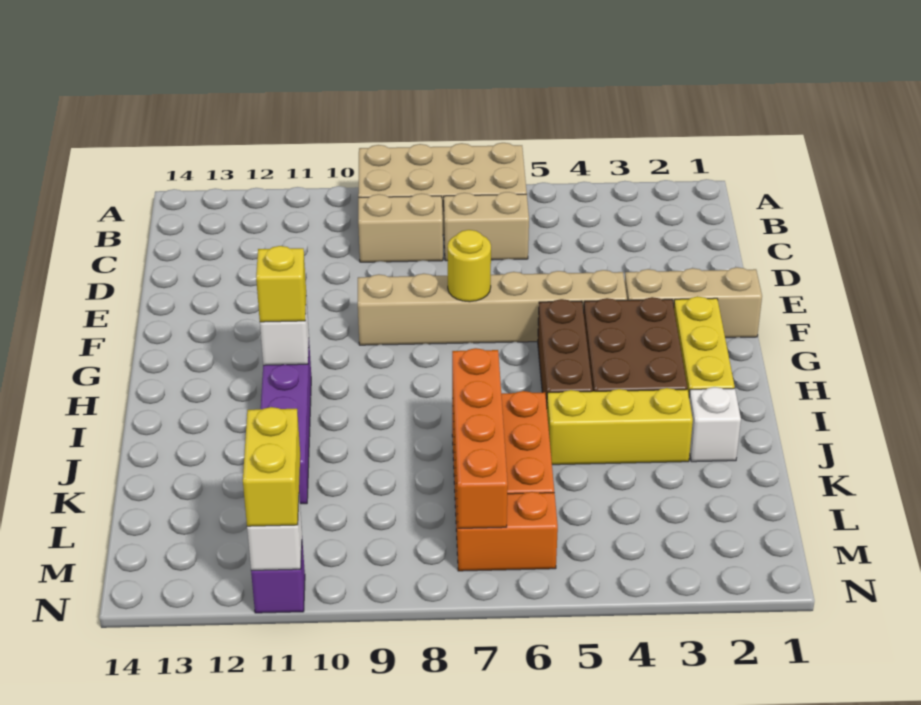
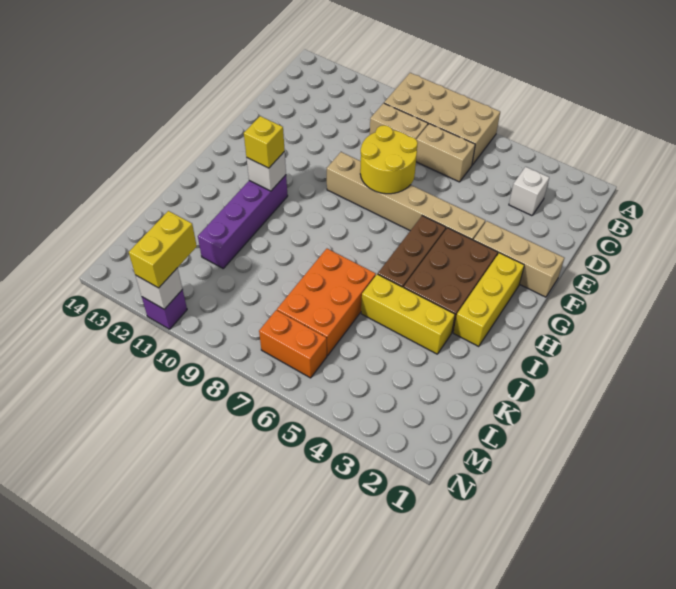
yellow 1x1 round brick [448,230,491,302] -> yellow 2x2 round brick [360,125,418,194]
white 1x1 brick [689,387,741,462] -> white 1x1 brick moved to [509,167,549,216]
orange 1x4 brick [452,348,508,528] -> none

